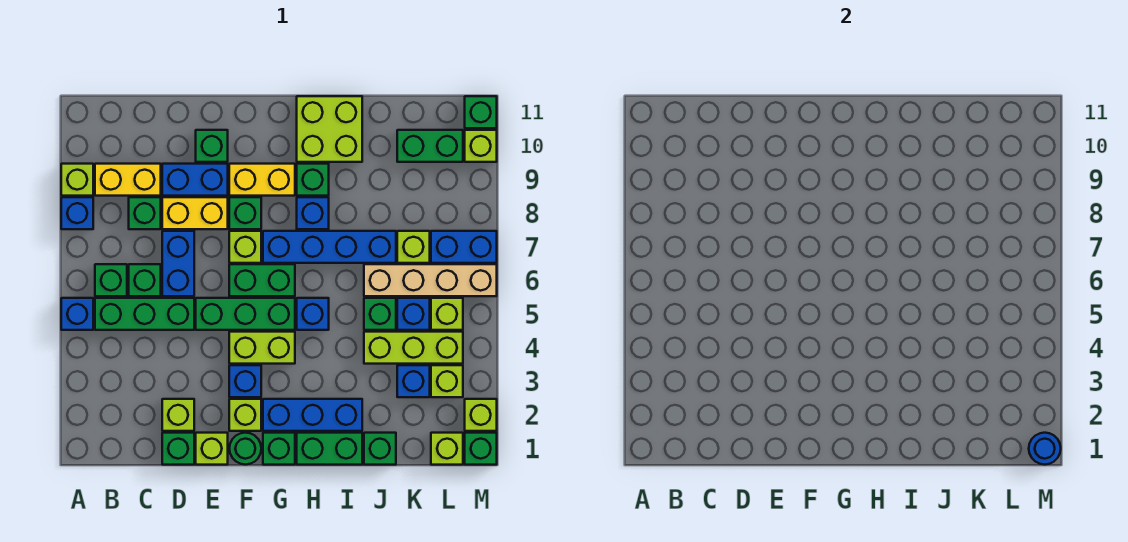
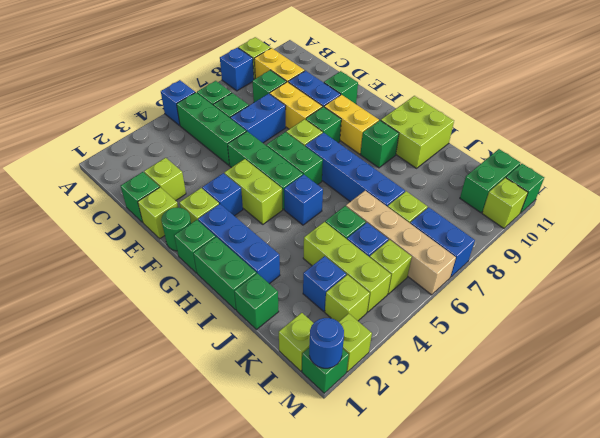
blue 1x1 brick [297,197,329,229] -> none
green 1x2 brick [397,130,463,162] -> green 1x2 brick turned to [460,149,520,213]

